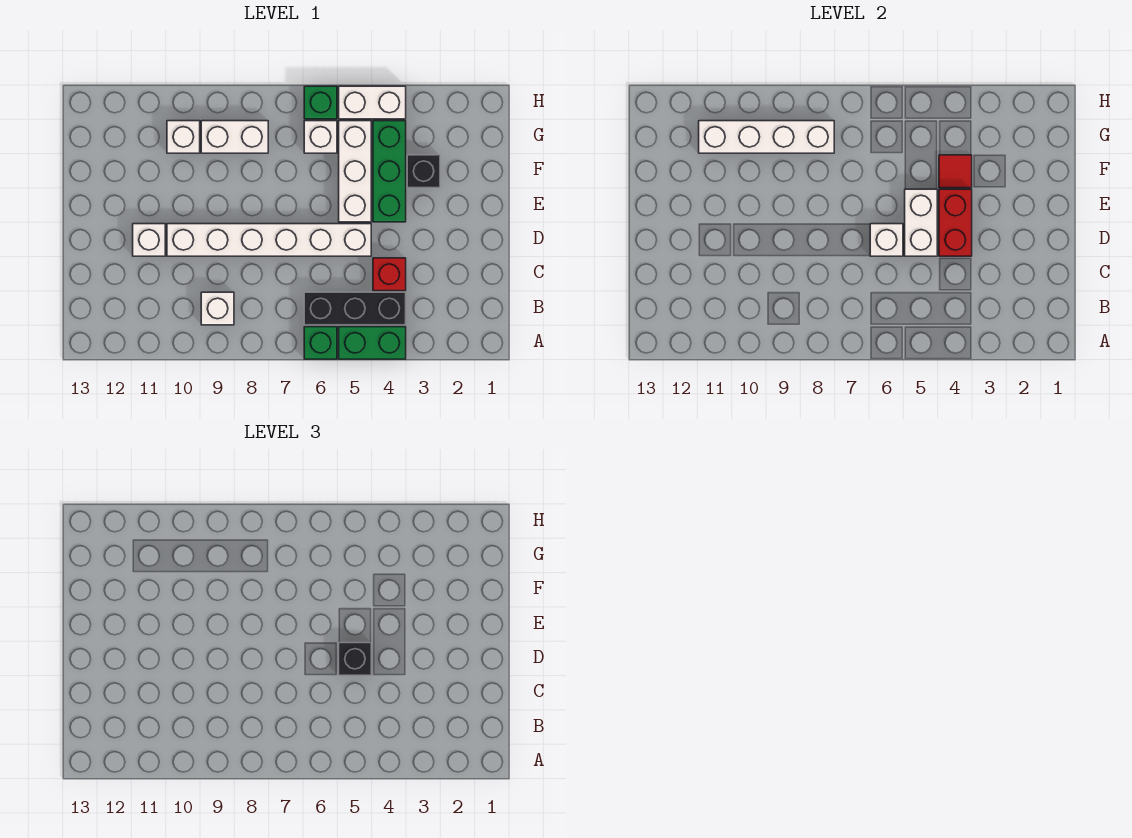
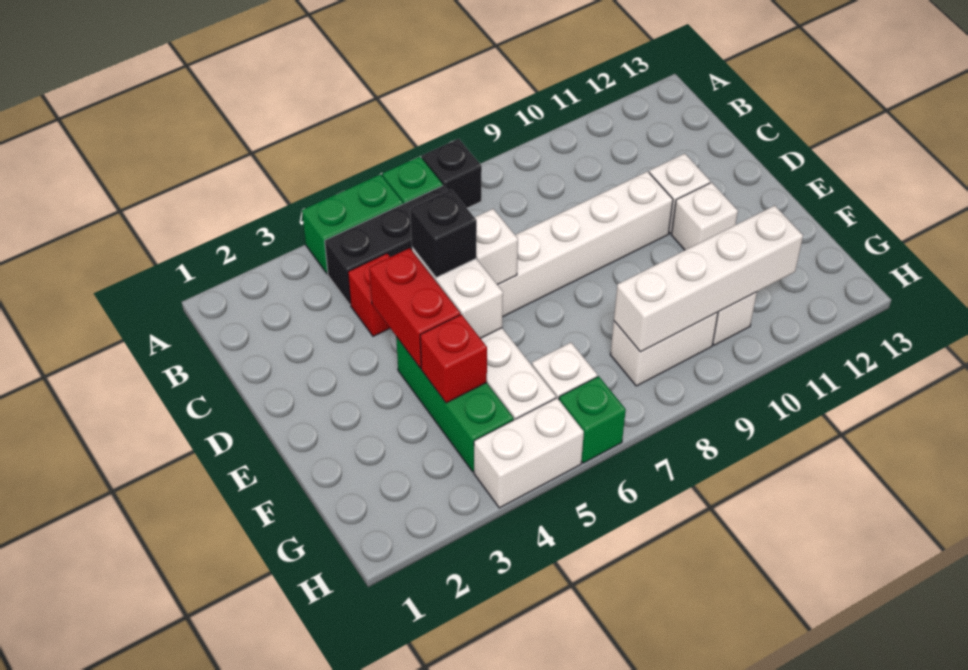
white 1x1 brick [201,292,234,325] -> white 1x1 brick moved to [672,182,738,250]
black 1x1 brick [407,155,440,188] -> black 1x1 brick moved to [422,139,482,208]
red 1x1 tile [939,155,972,188] -> red 1x1 brick [420,314,487,403]

